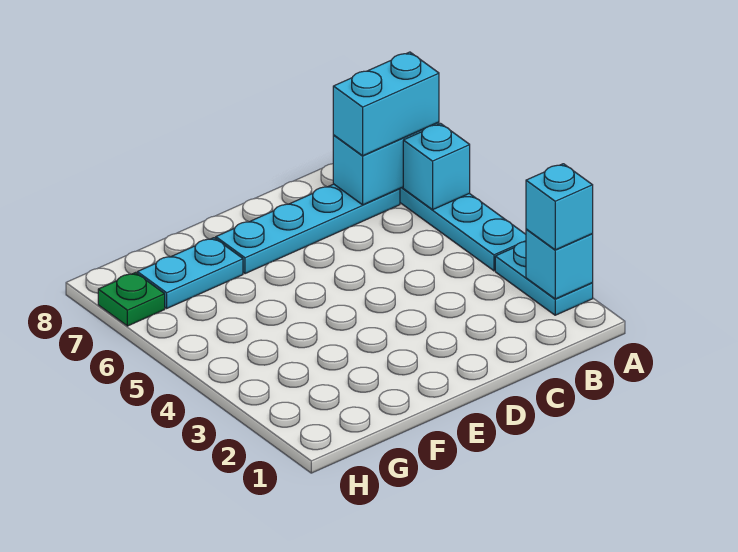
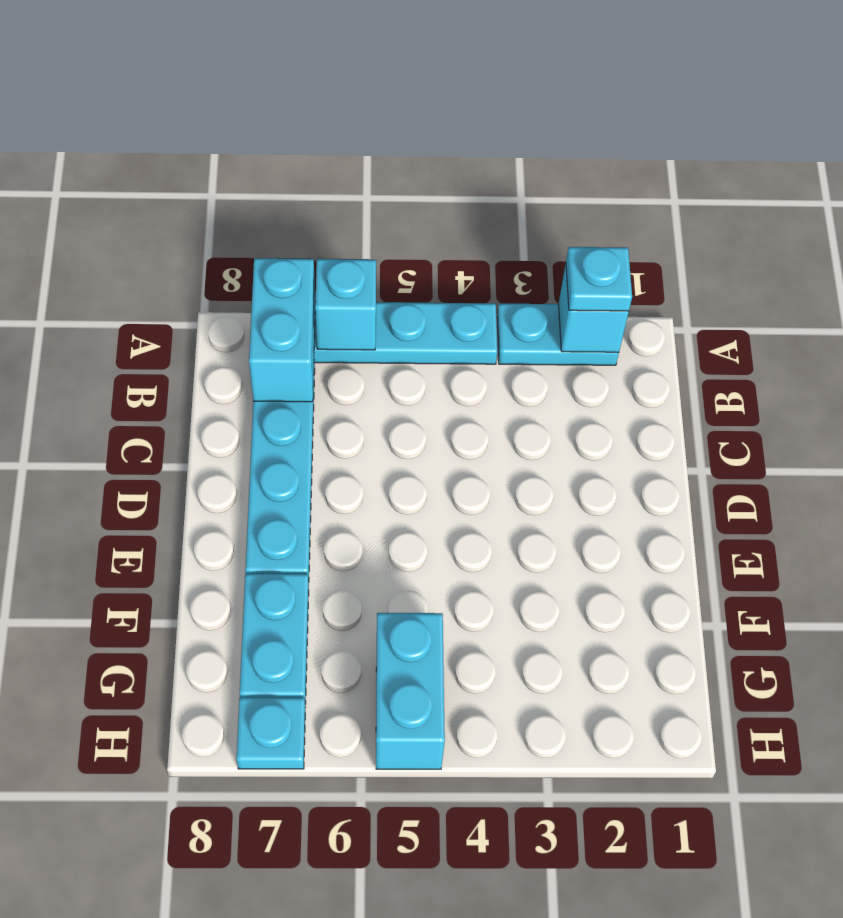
cyan 1x1 brick [526,164,593,250] -> cyan 1x1 plate [566,247,632,311]
cyan 1x2 brick [333,52,439,156] -> cyan 1x2 brick moved to [376,613,445,769]
green 1x1 plate [98,273,165,326] -> cyan 1x1 plate [236,697,305,769]

